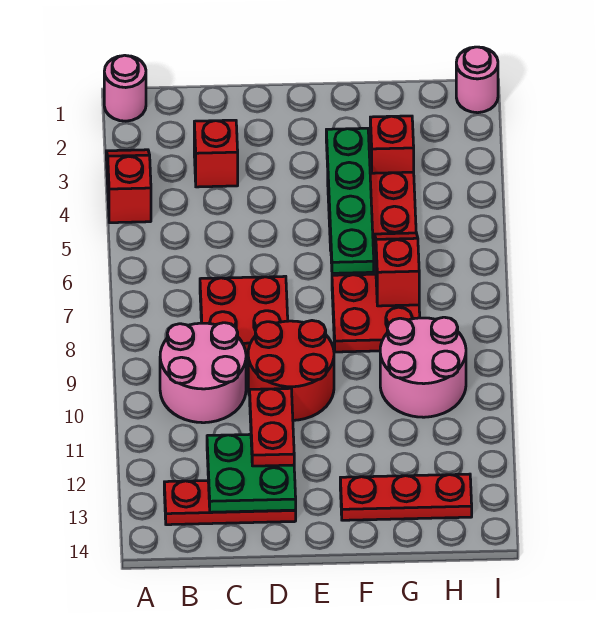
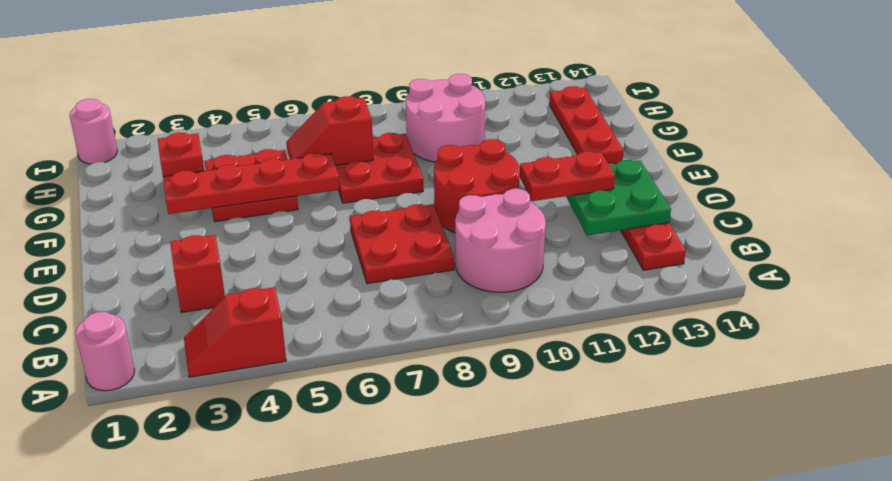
green 1x4 plate [326,128,374,273] -> red 1x4 plate [163,153,340,214]

